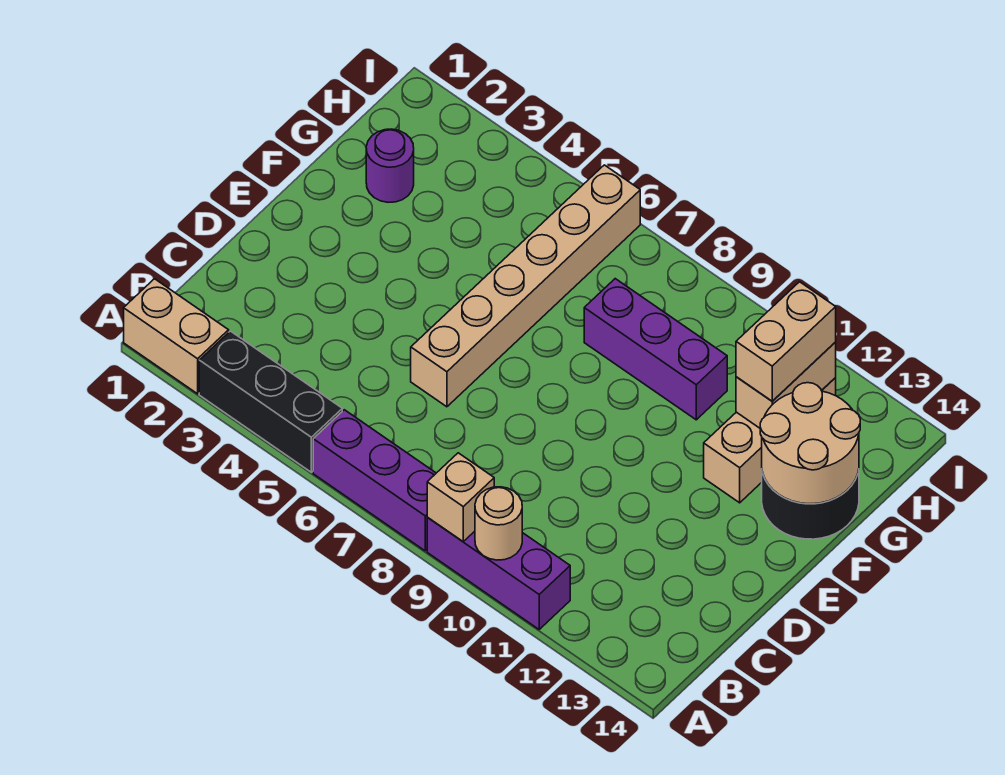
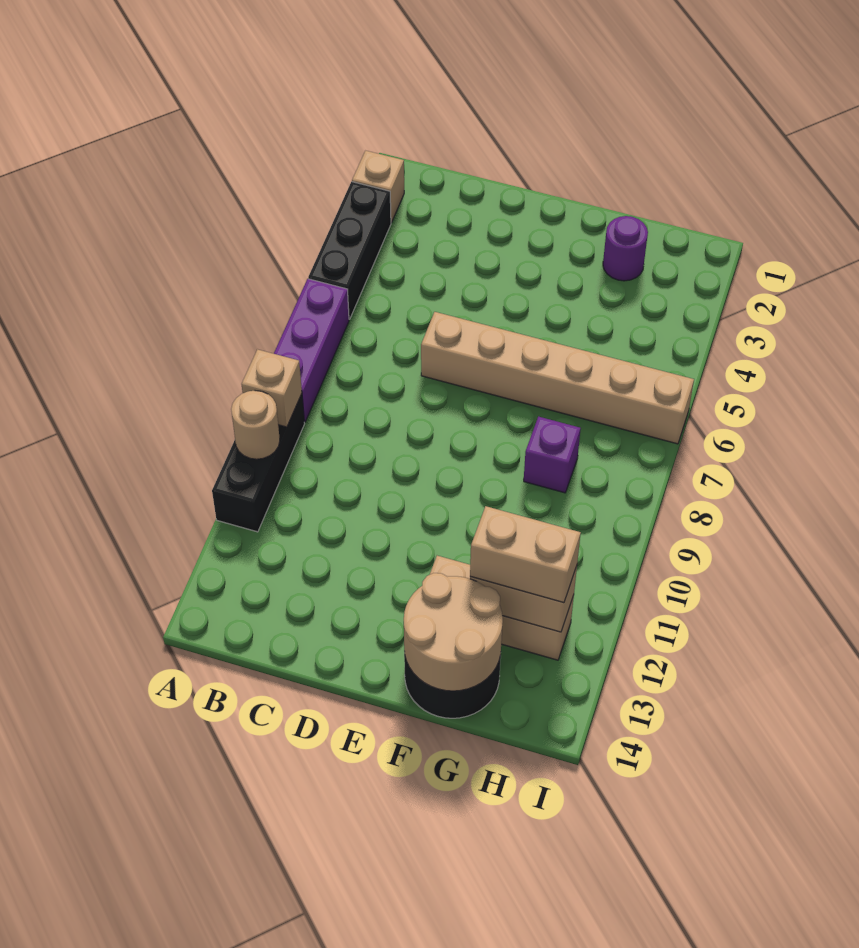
tan 1x2 brick [124,279,229,394] -> tan 1x1 brick [352,151,404,223]
purple 1x3 brick [427,517,570,629] -> black 1x3 brick [212,394,305,532]
purple 1x3 brick [584,279,727,420] -> purple 1x1 brick [524,416,581,493]

